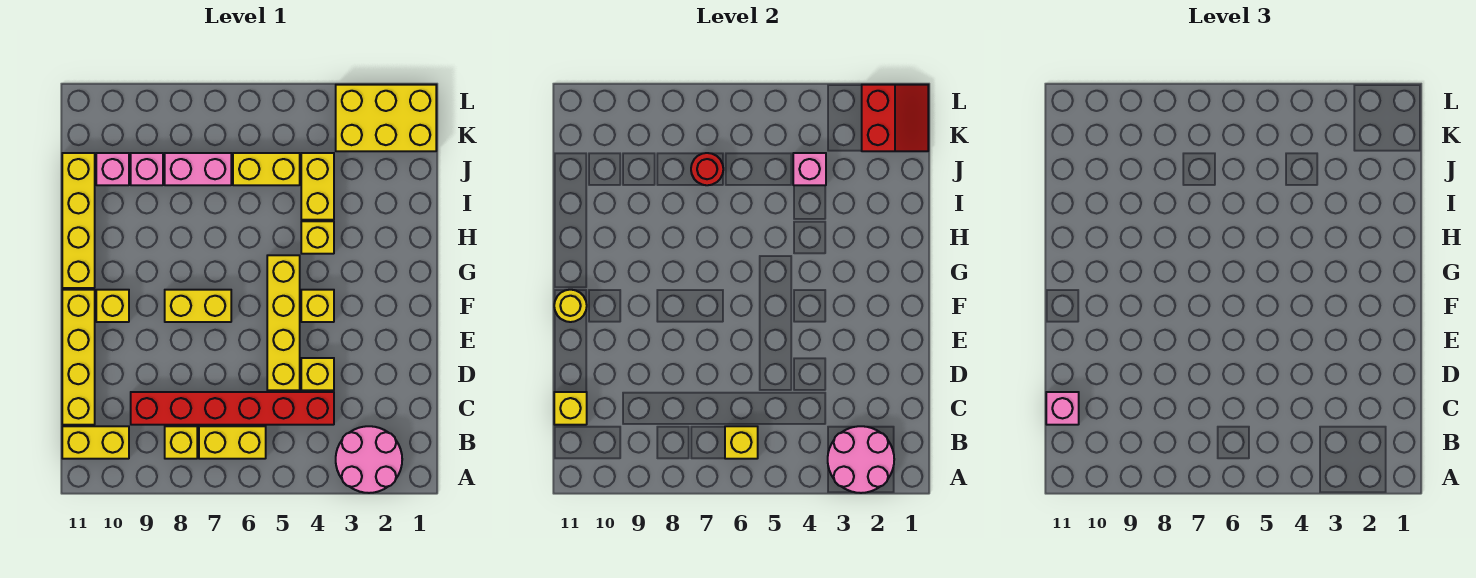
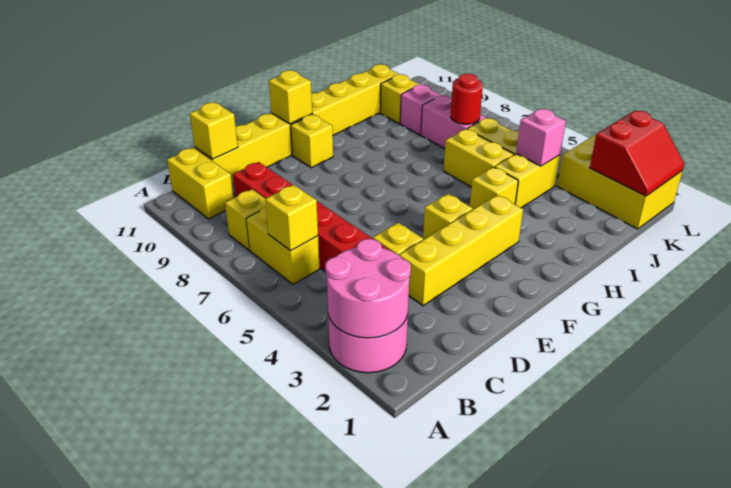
pink 1x1 brick [1046,392,1079,425] -> none
yellow 1x4 brick [267,255,300,390] -> yellow 1x4 brick moved to [399,195,523,306]
yellow 1x2 brick [165,290,231,322] -> yellow 1x2 brick moved to [444,129,514,187]
yellow 1x1 round brick [554,290,587,322] -> yellow 1x1 brick [269,70,312,124]
pink 1x1 brick [96,153,129,185] -> yellow 1x1 brick [380,74,419,124]

